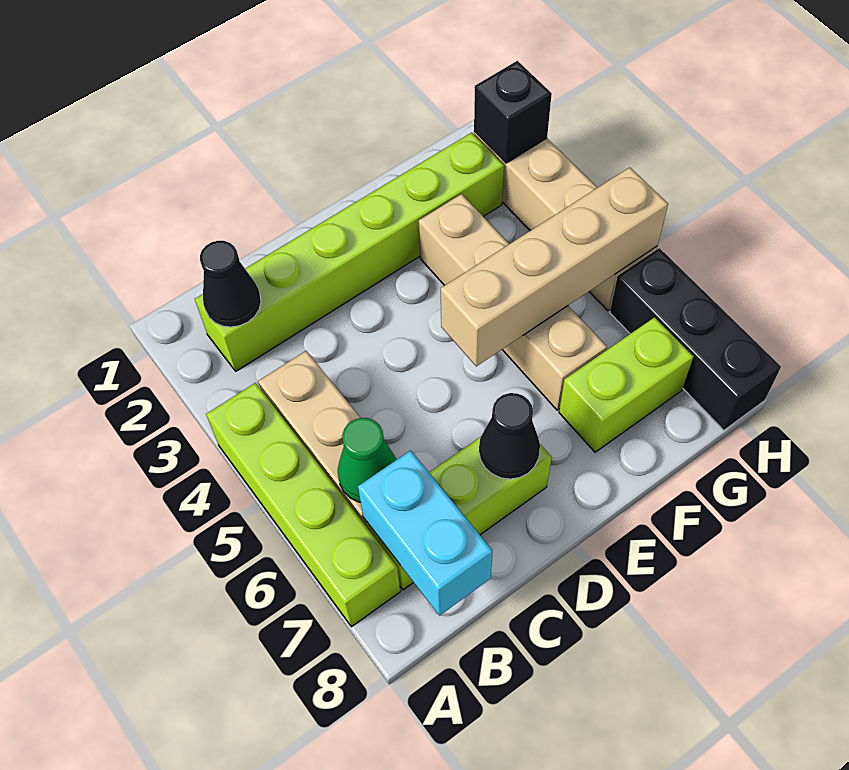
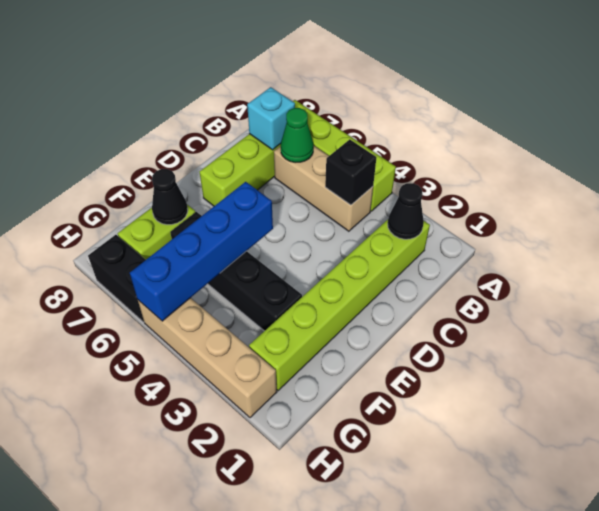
cyan 1x2 brick [358,450,493,615] -> cyan 1x1 brick [247,87,295,150]
black 1x1 cone [479,393,540,479] -> black 1x1 cone moved to [152,169,188,225]
tan 1x4 brick [441,167,668,366] -> blue 1x4 brick [130,182,273,321]
tan 1x4 brick [419,194,607,410] -> black 1x4 brick [170,212,302,331]
black 1x1 brick [474,61,552,163] -> black 1x1 brick moved to [325,139,377,205]
black 1x3 brick [610,248,781,430] -> black 1x2 brick [88,235,146,322]

